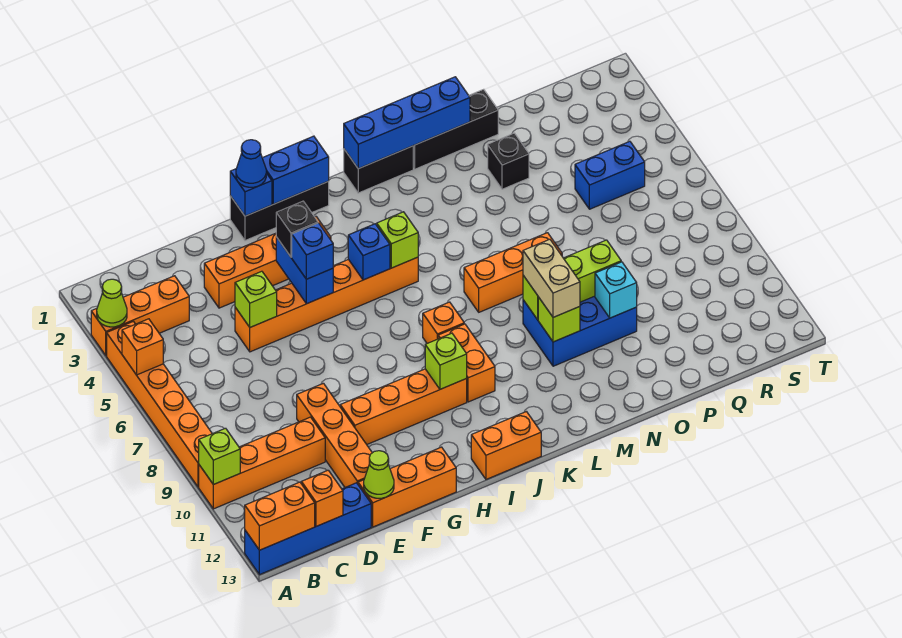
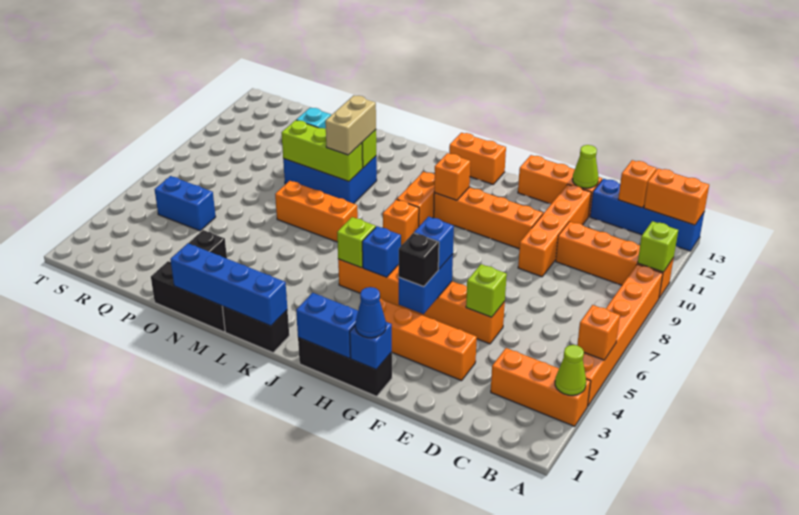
lime 1x1 brick [425,333,467,389] -> orange 1x1 brick [434,153,470,200]

